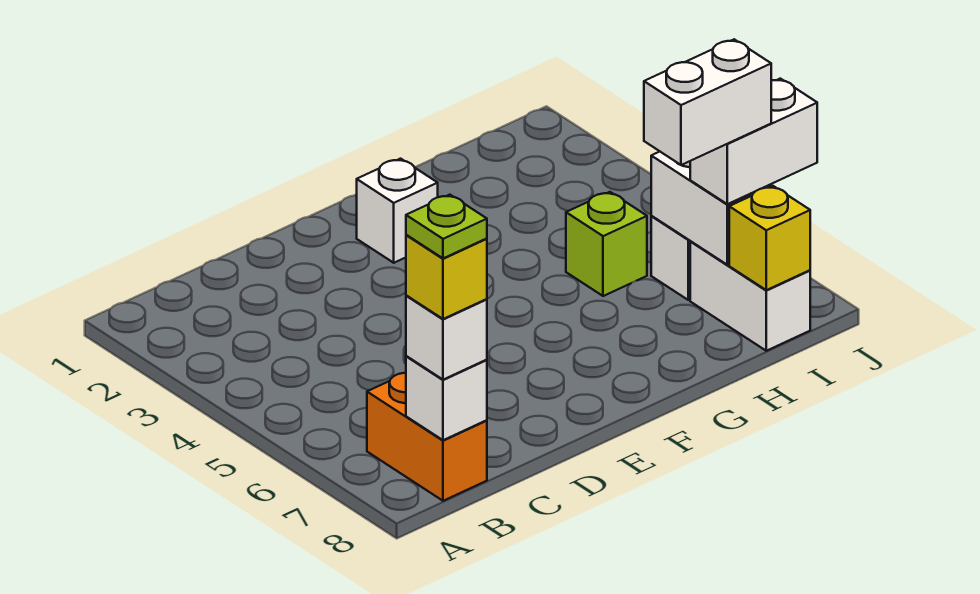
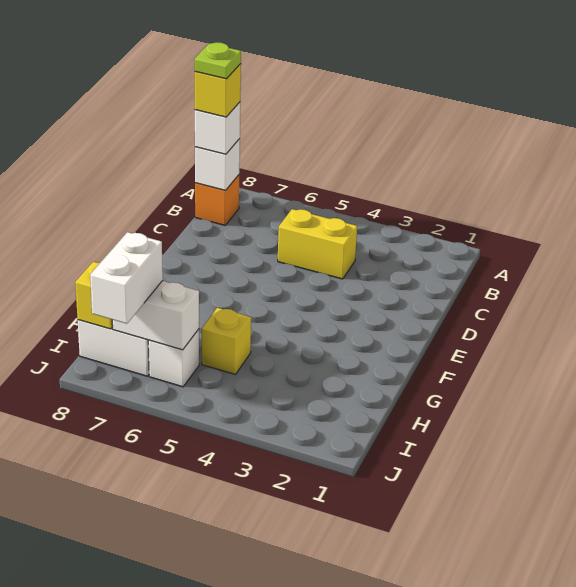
orange 1x2 brick [367,373,487,501] -> orange 1x1 brick [195,175,239,225]
none -> yellow 1x2 brick [278,209,357,279]
white 1x1 brick [357,159,438,263] -> none
lime 1x1 brick [566,192,647,296] -> yellow 1x1 brick [202,308,251,374]
white 1x2 brick [644,39,771,165] -> none

